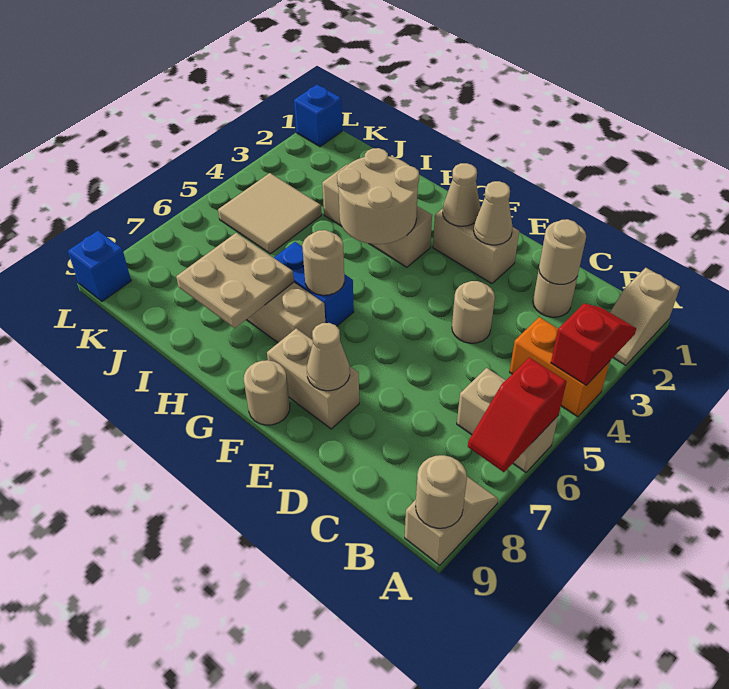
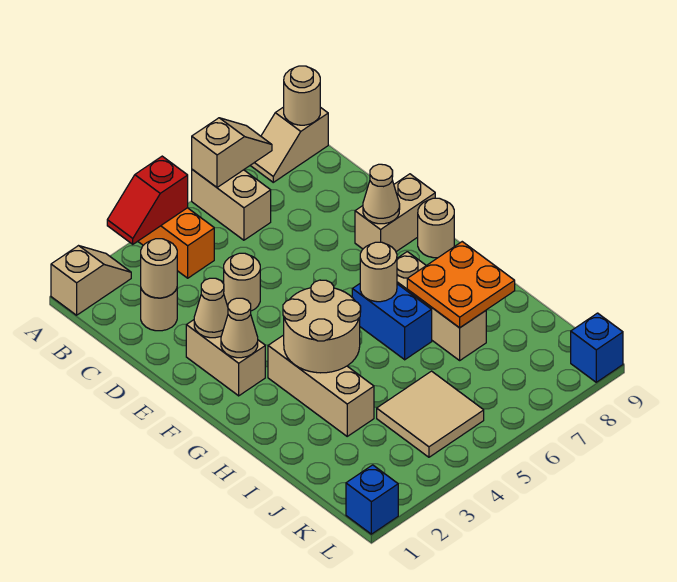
red 1x2 slope [468,358,567,472] -> tan 1x2 slope [192,118,272,187]
tan 1x2 brick [267,329,359,429] -> tan 1x2 brick turned to [355,174,435,252]
tan 2x2 plate [176,233,294,328] -> orange 2x2 plate [407,242,515,328]

